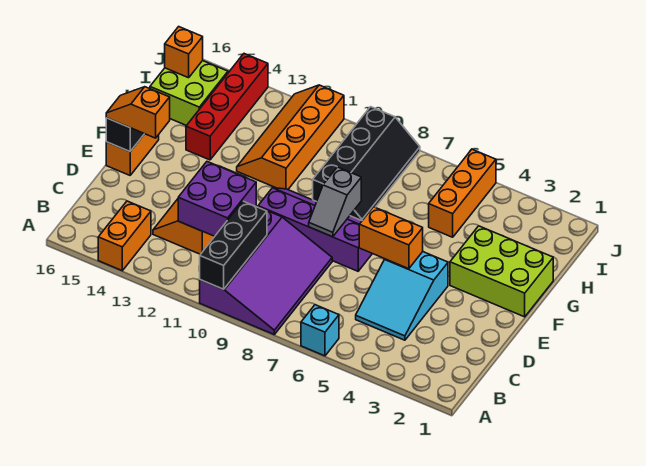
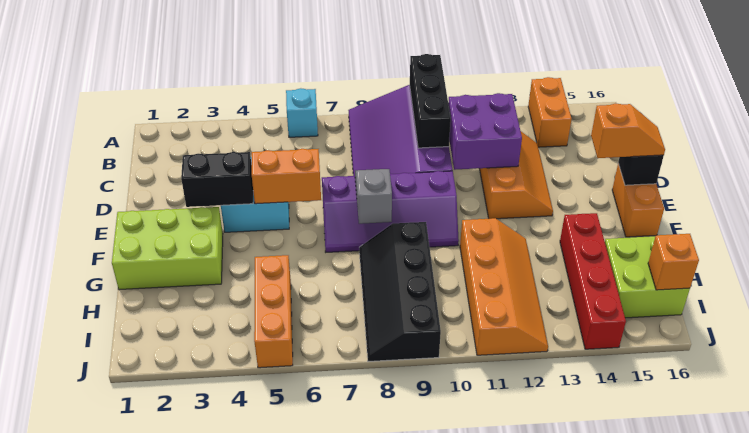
none -> black 1x2 brick [181,152,253,207]

